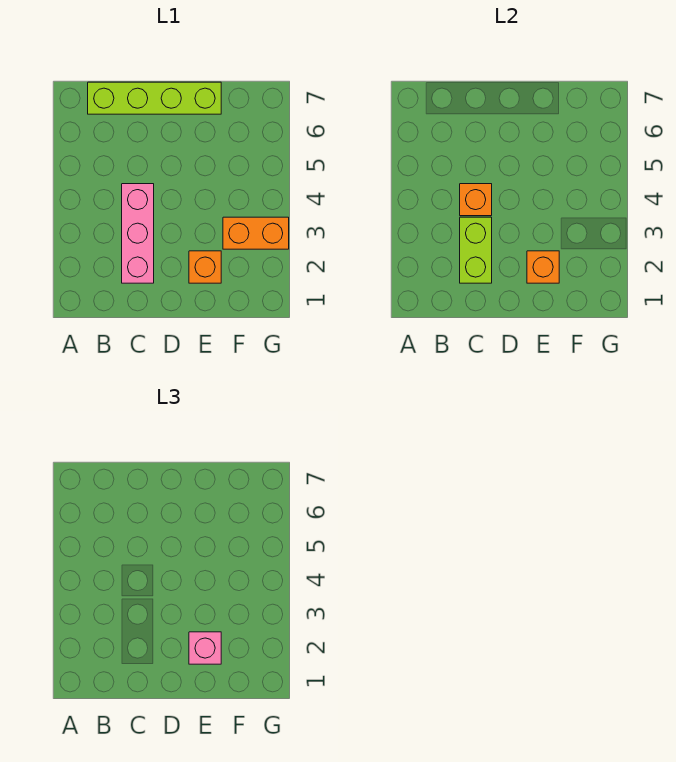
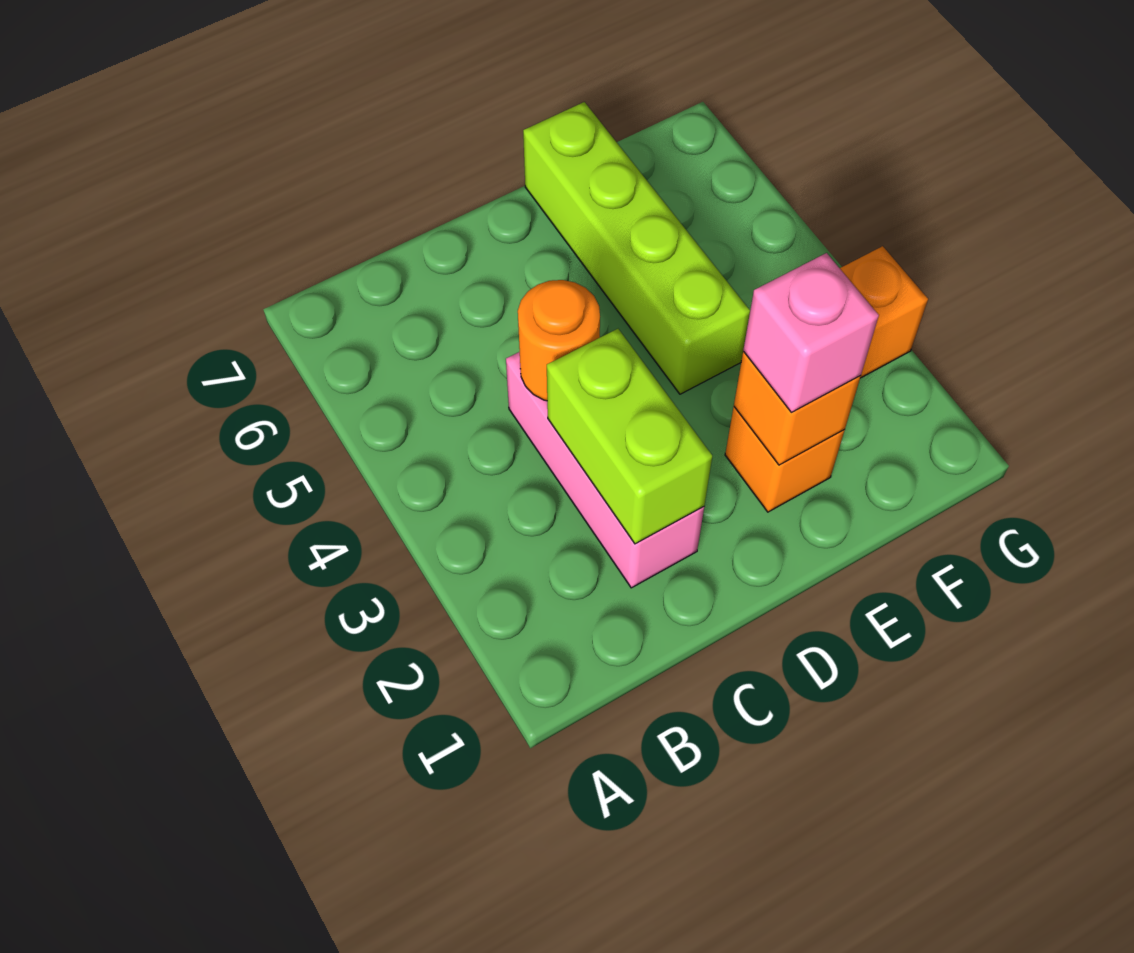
lime 1x4 brick [88,82,221,114] -> lime 1x4 brick turned to [523,102,750,394]
orange 1x1 brick [460,184,492,216] -> orange 1x1 round brick [518,280,600,401]

